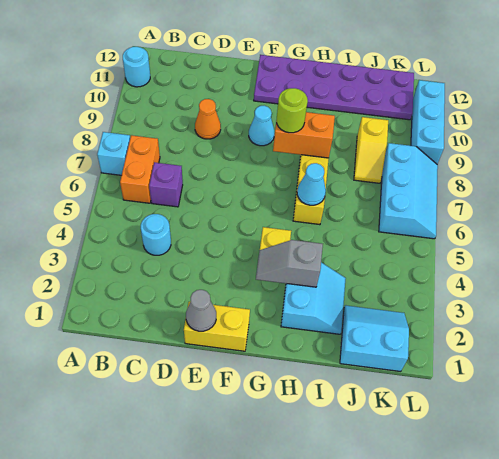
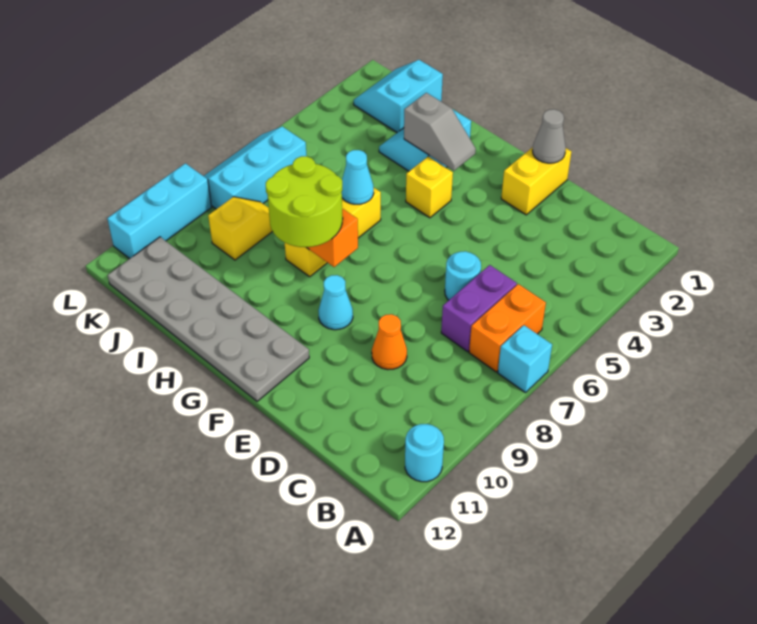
cyan 1x1 round brick [141,214,171,255] -> cyan 1x1 round brick moved to [445,251,481,300]
purple 1x1 brick [149,162,183,207] -> purple 1x2 brick [441,265,517,351]
yellow 1x2 brick [184,302,250,351] -> yellow 1x2 brick turned to [501,147,571,215]
purple 2x6 plate [254,55,414,120] -> grey 2x6 plate [108,237,309,401]
lime 1x1 round brick [277,88,308,133] -> lime 2x2 round brick [266,156,343,247]
cyan 2x2 slope [340,305,409,371] -> cyan 2x2 slope turned to [354,60,443,133]

